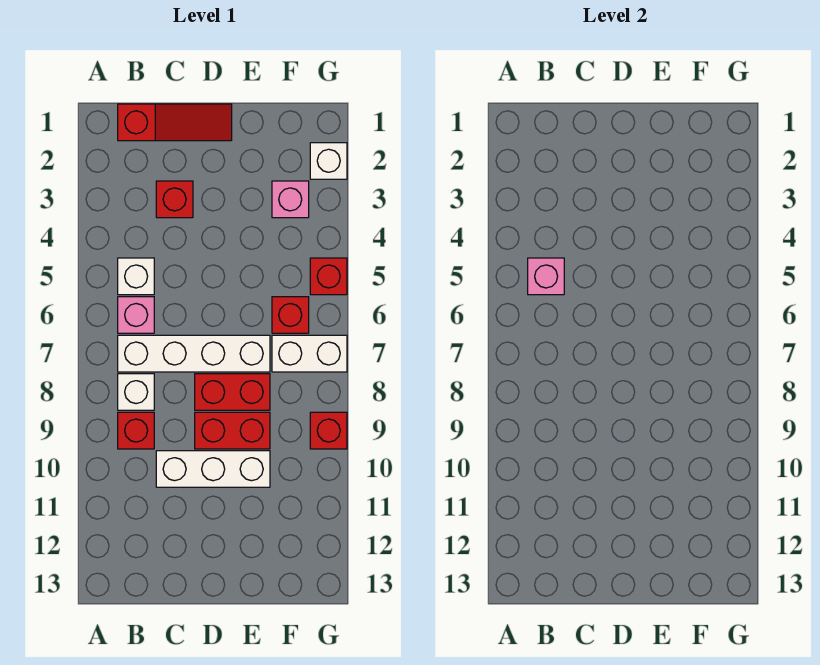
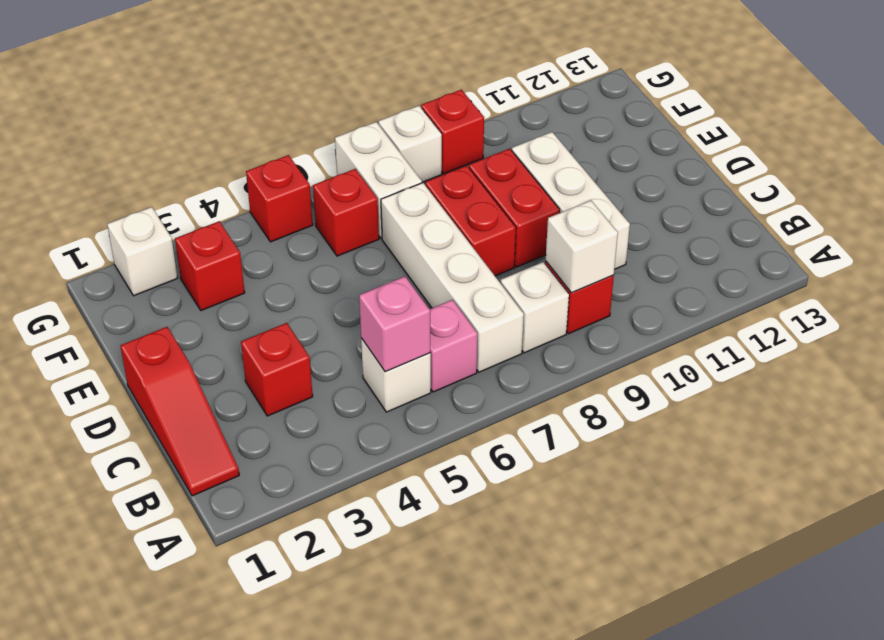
red 1x3 slope [118,104,232,141] -> red 1x3 slope turned to [120,327,239,496]
none -> white 1x1 brick [546,201,618,293]
pink 1x1 brick [272,181,309,218] -> red 1x1 brick [175,221,245,311]
none -> white 1x1 brick [378,106,442,182]

